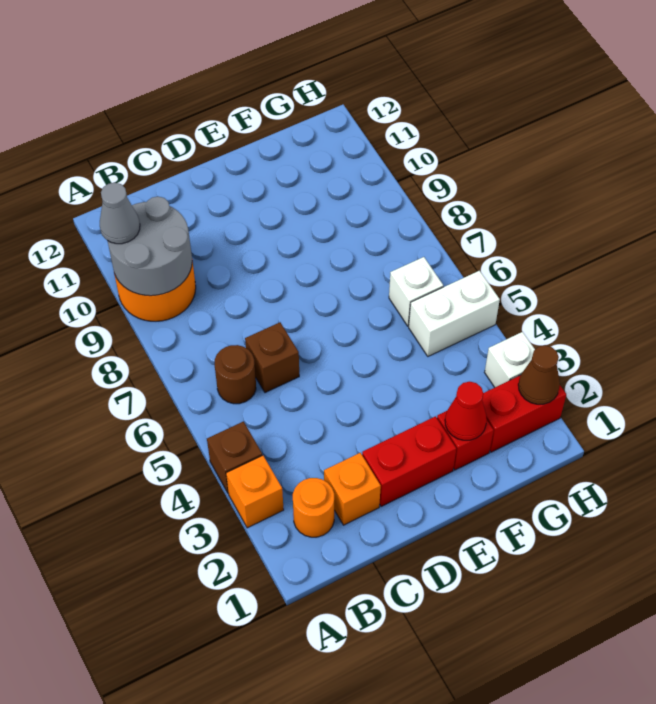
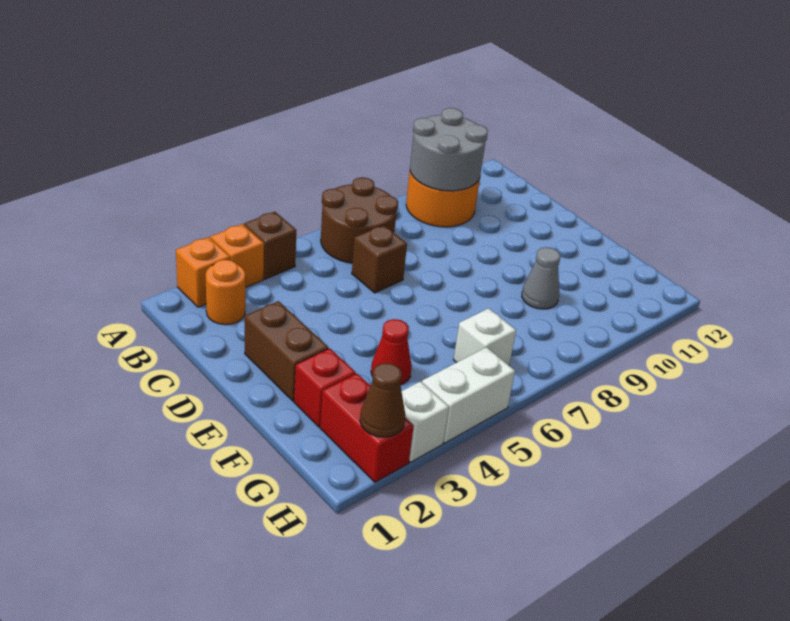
grey 1x1 cone [100,183,140,244] -> grey 1x1 cone moved to [522,247,560,309]
brown 1x1 round brick [215,345,256,404] -> brown 2x2 round brick [321,177,398,263]
orange 1x1 brick [324,453,381,525] -> orange 1x1 brick moved to [176,237,230,307]
red 1x2 brick [362,416,456,507] -> brown 1x2 brick [245,301,328,401]
red 1x1 cone [445,382,487,440] -> red 1x1 cone moved to [371,319,412,385]
white 1x2 brick [409,271,500,356] -> white 1x2 brick turned to [422,347,515,443]

